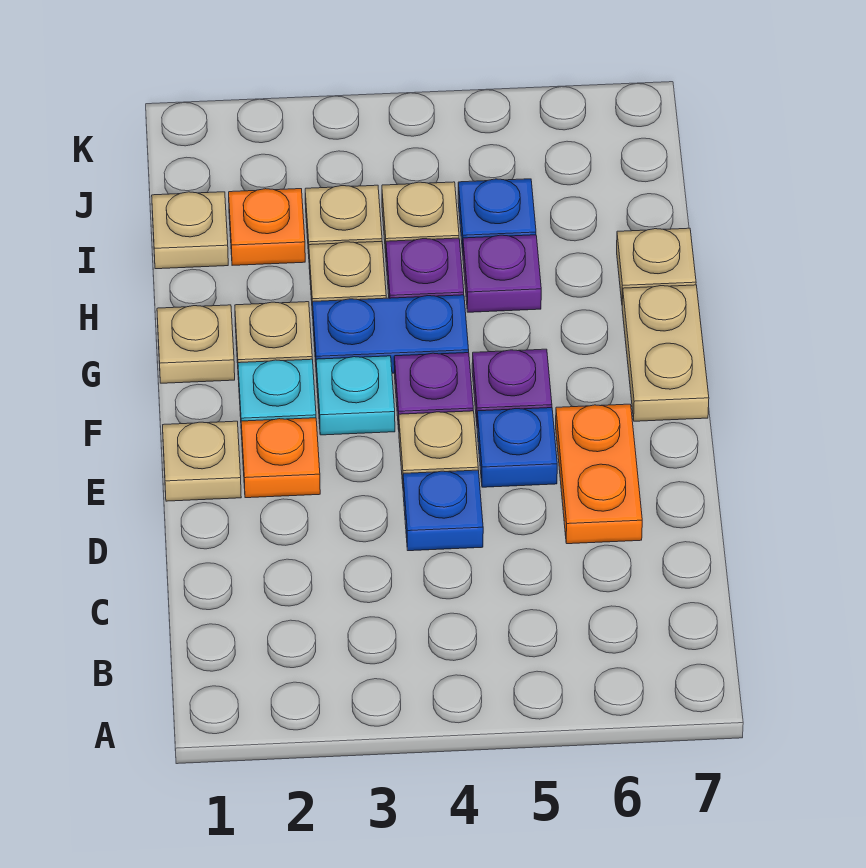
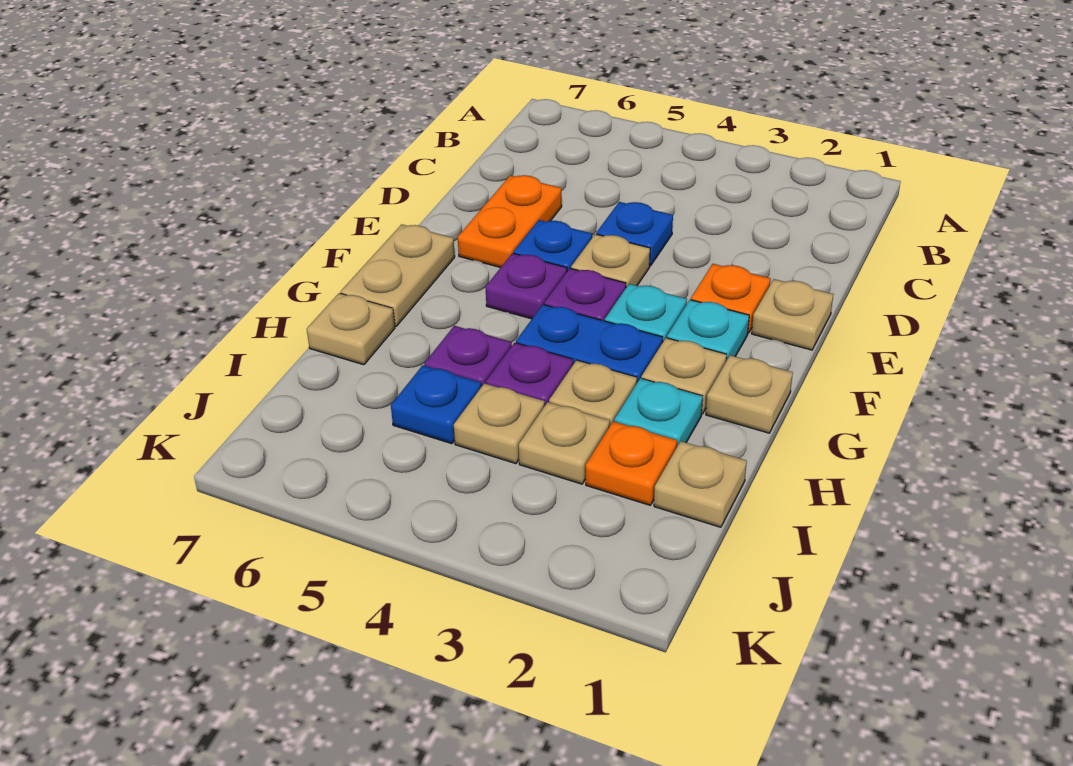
none -> cyan 1x1 plate [614,378,703,446]

